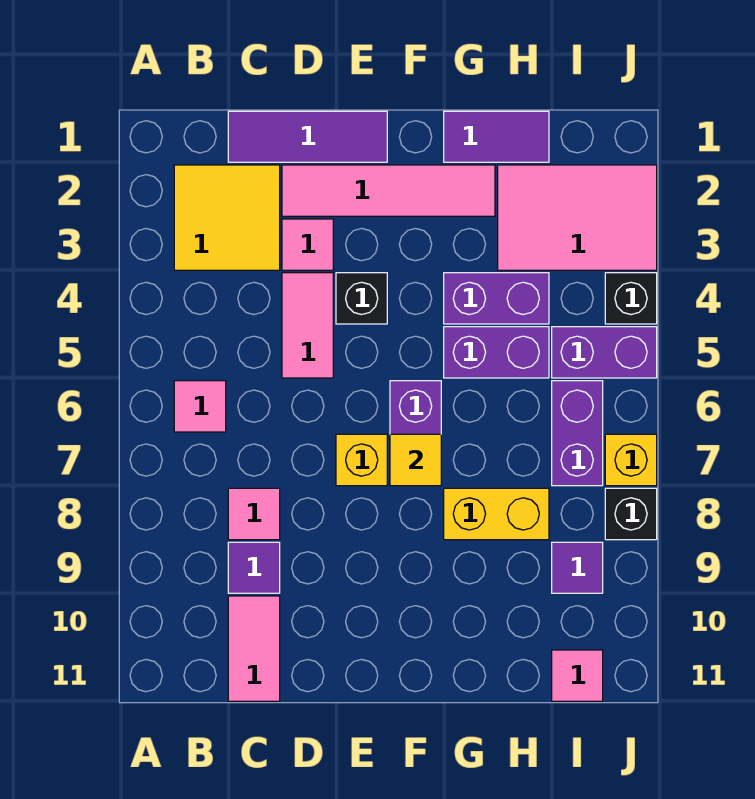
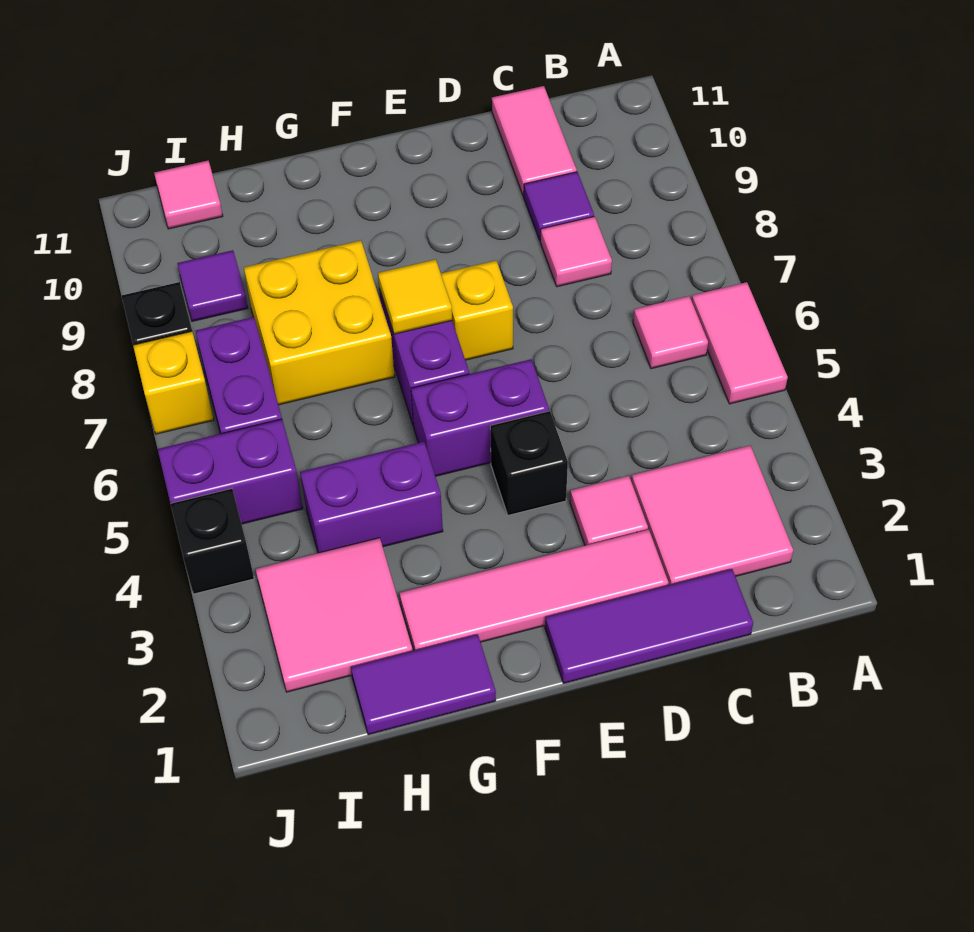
yellow 2x2 tile [174,165,280,270] -> pink 2x2 tile [631,446,793,585]
pink 1x2 tile [282,273,333,378] -> pink 1x2 tile moved to [691,282,788,404]
purple 1x2 brick [444,327,549,378] -> purple 1x2 brick moved to [411,359,549,476]
yellow 1x2 brick [444,488,549,540] -> yellow 2x2 brick [244,240,395,405]
pink 2x3 tile [498,165,657,270] -> pink 2x2 tile [255,538,413,692]

